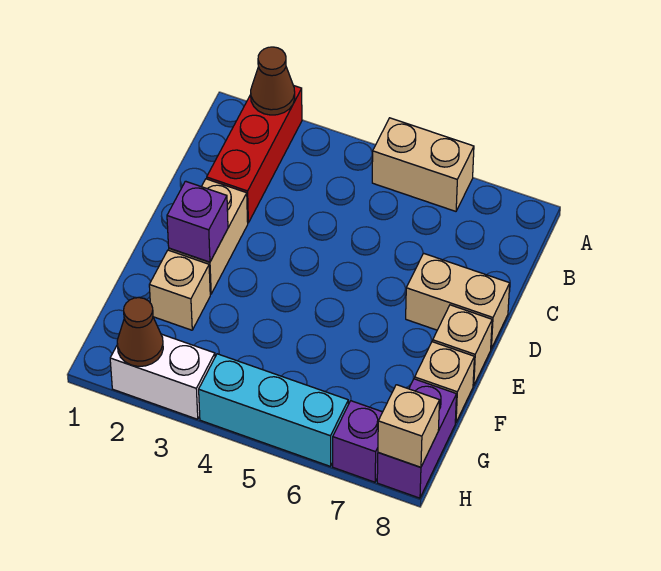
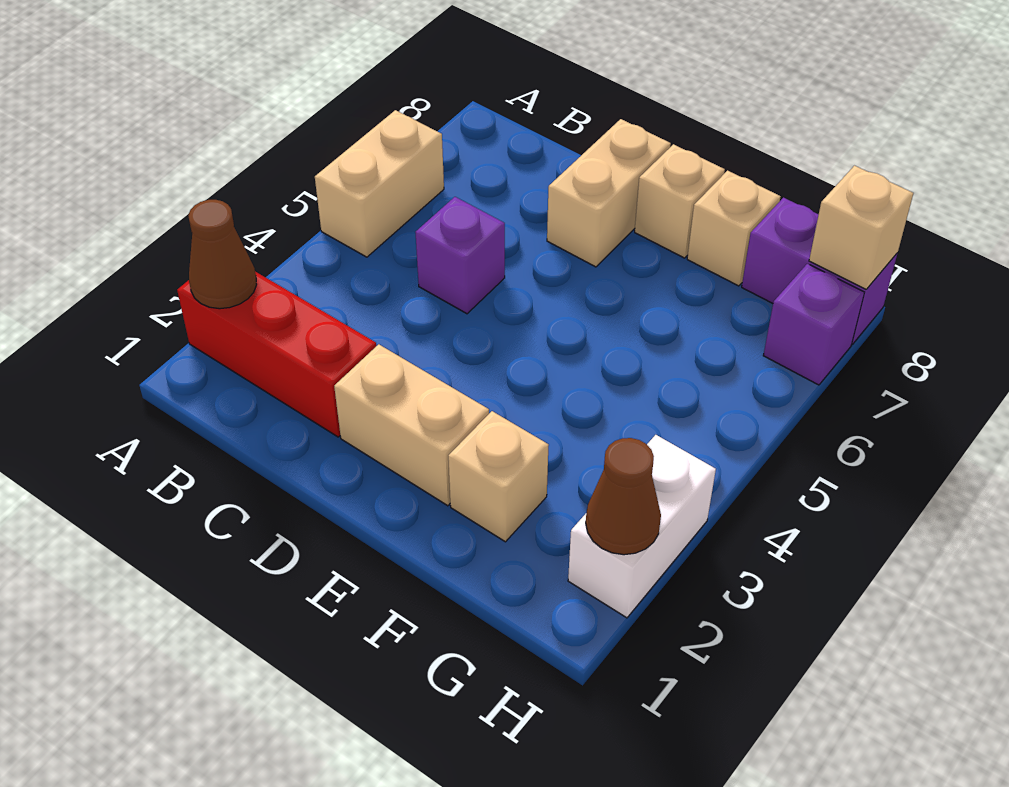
purple 1x1 brick [167,181,228,262] -> purple 1x1 brick moved to [415,197,505,314]
cyan 1x3 brick [199,354,348,466] -> none

